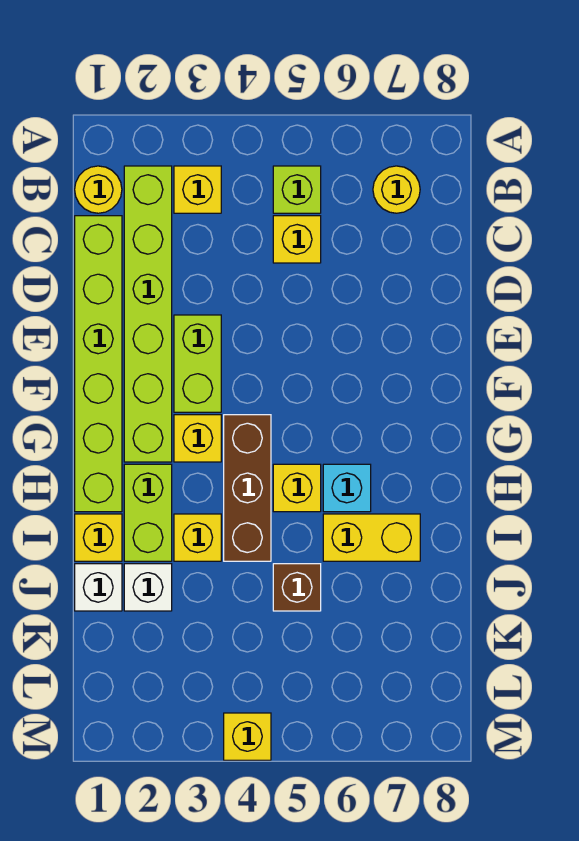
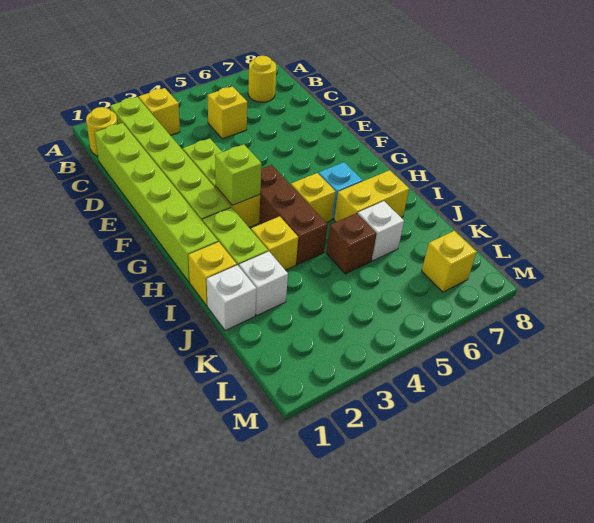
lime 1x1 brick [273,166,321,213] -> lime 1x1 brick moved to [215,144,262,205]
none -> white 1x1 brick [358,201,404,261]
yellow 1x1 brick [224,713,271,760] -> yellow 1x1 brick moved to [422,231,477,292]

